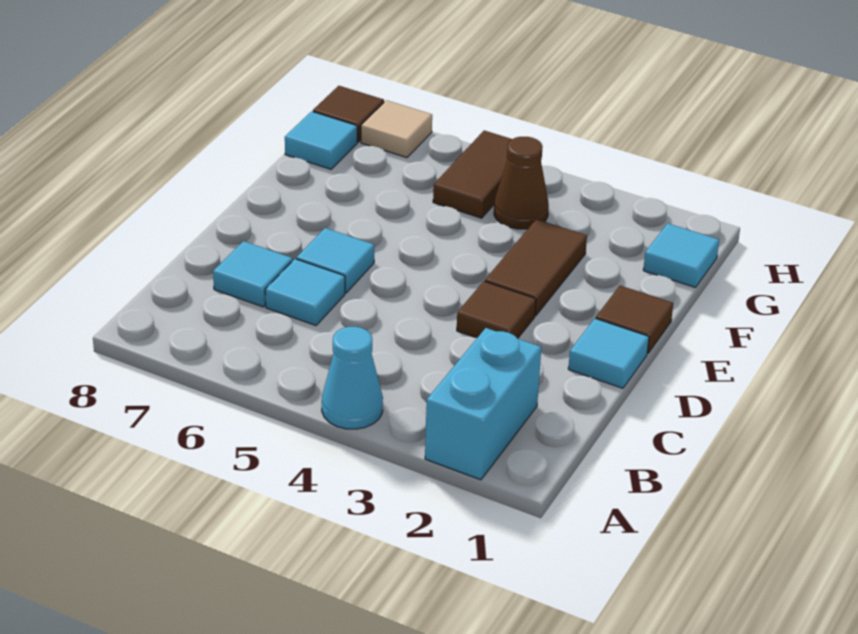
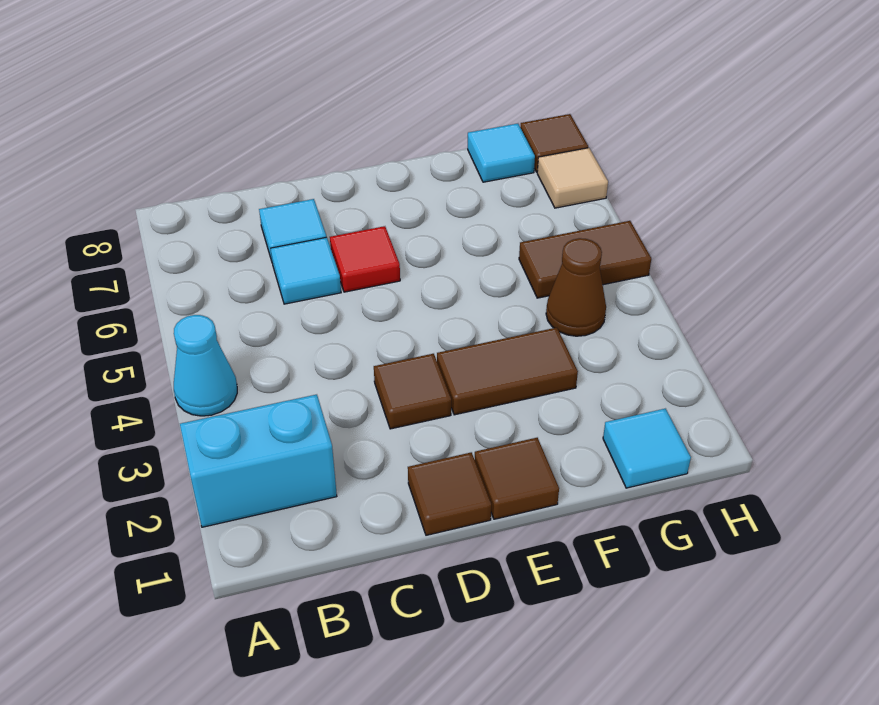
cyan 1x1 tile [568,318,649,388] -> brown 1x1 tile [408,452,491,535]
cyan 1x1 tile [296,228,374,293] -> red 1x1 tile [330,226,400,292]

